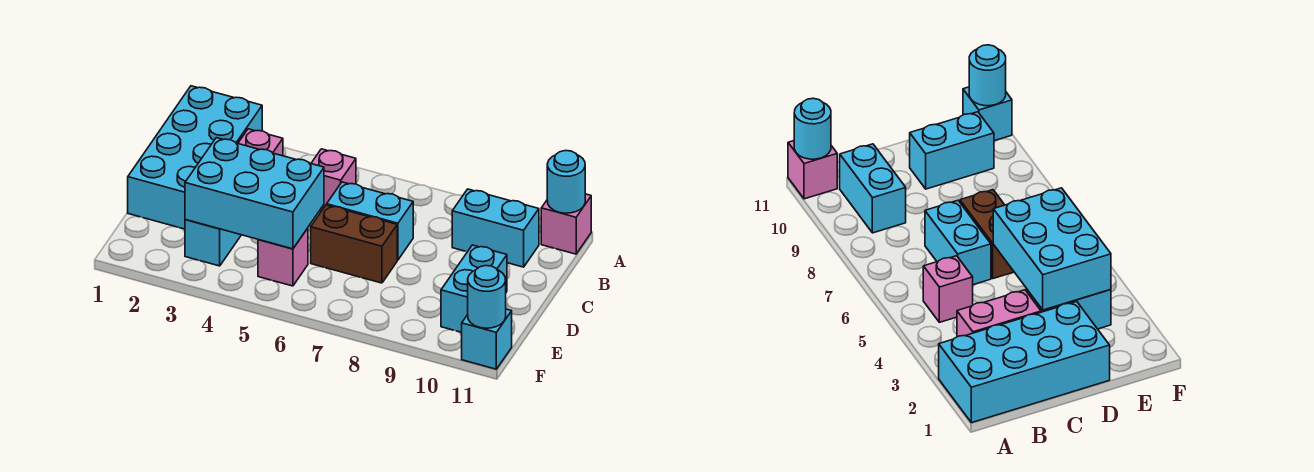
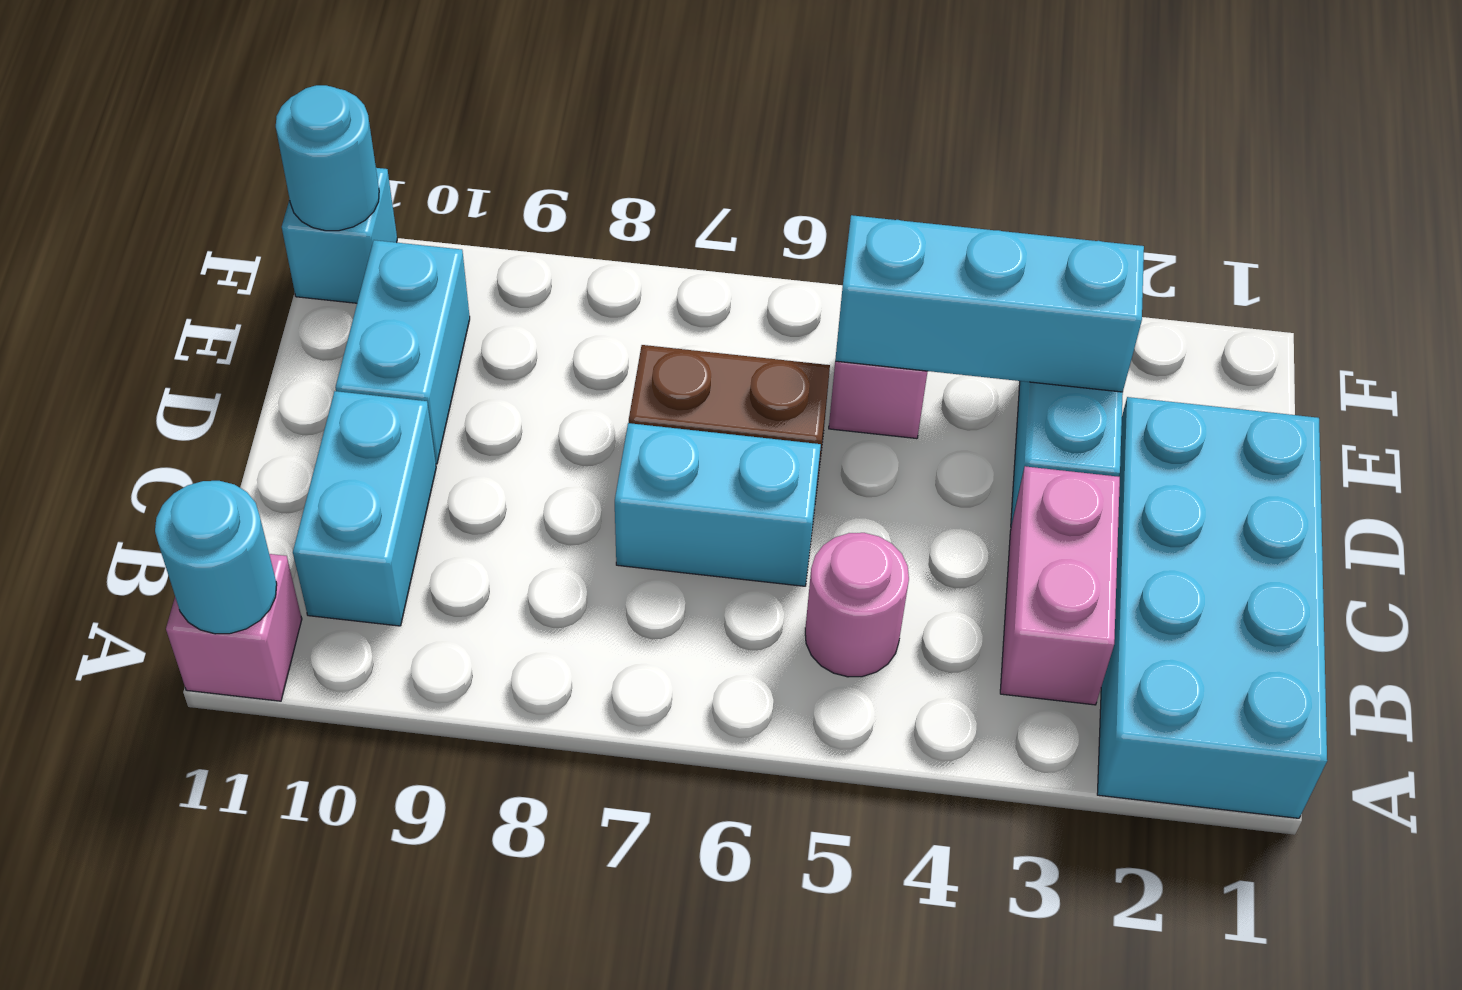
pink 1x1 brick [311,149,356,212] -> pink 1x1 round brick [805,533,909,677]
cyan 1x2 brick [452,189,539,267] -> cyan 1x2 brick turned to [293,391,436,626]
cyan 2x3 brick [185,138,324,249] -> cyan 1x3 brick [835,215,1144,392]

